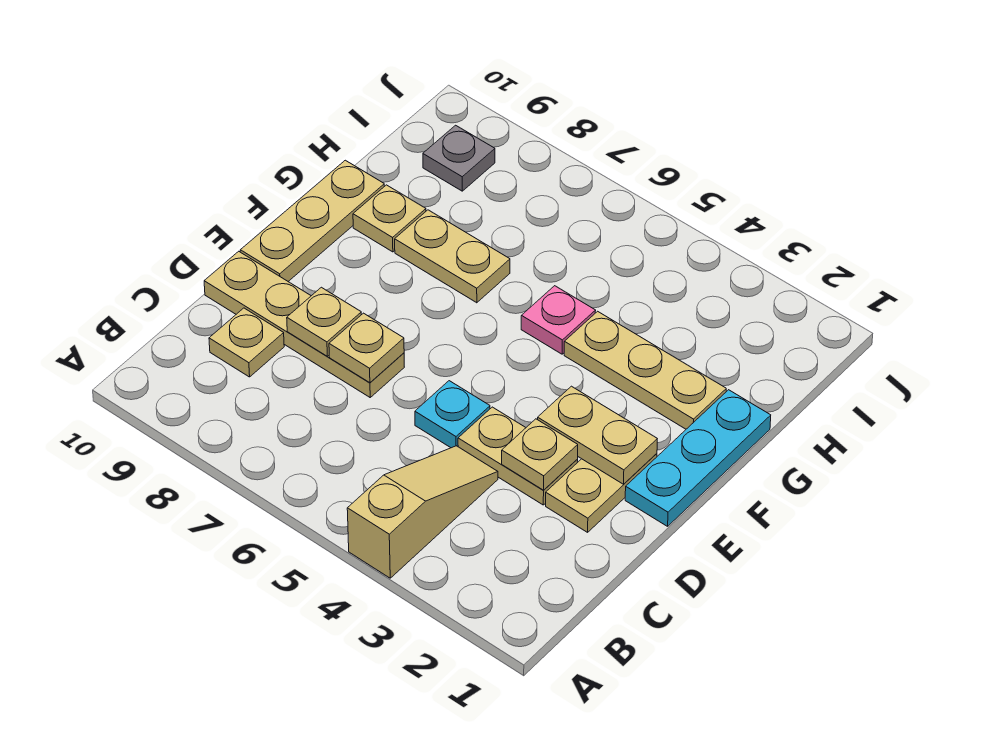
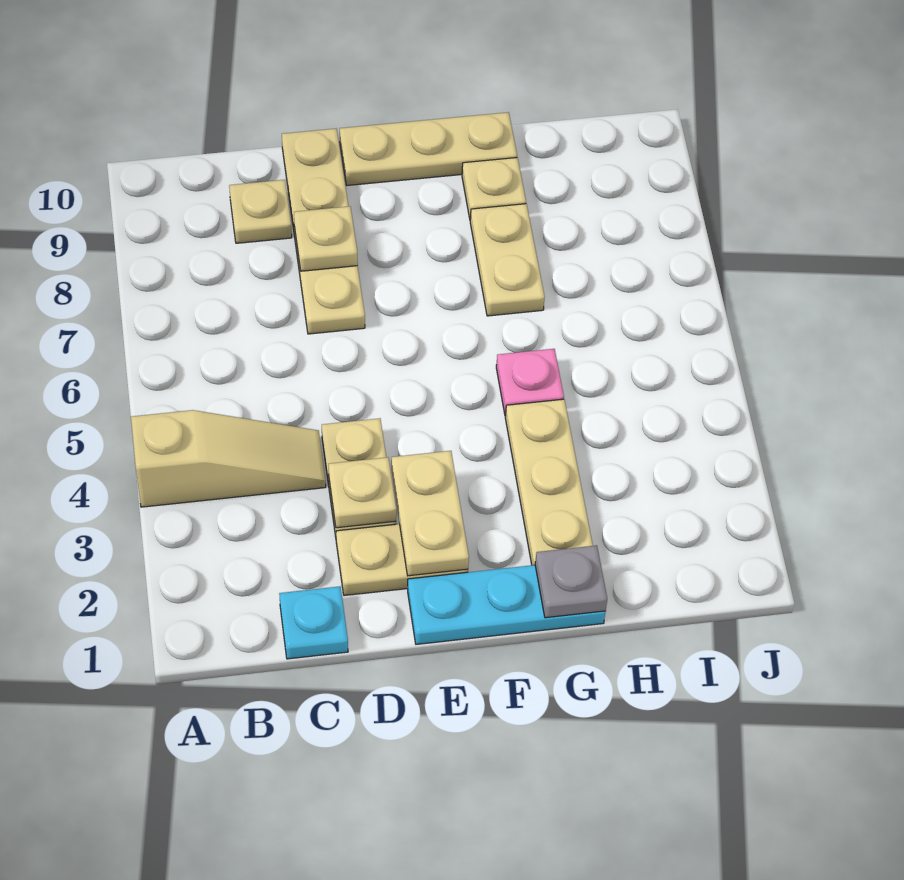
cyan 1x1 plate [415,381,490,448] -> cyan 1x1 plate moved to [279,586,348,659]
tan 1x1 plate [329,313,404,383] -> none
grey 1x1 plate [423,125,495,191] -> grey 1x1 plate moved to [535,545,607,618]

